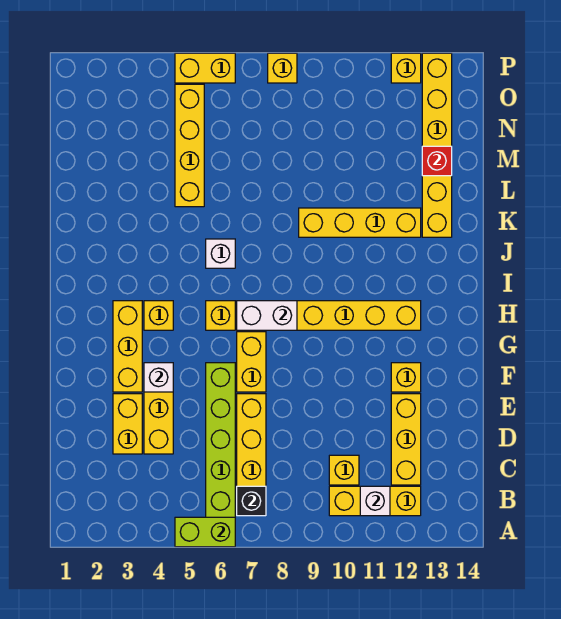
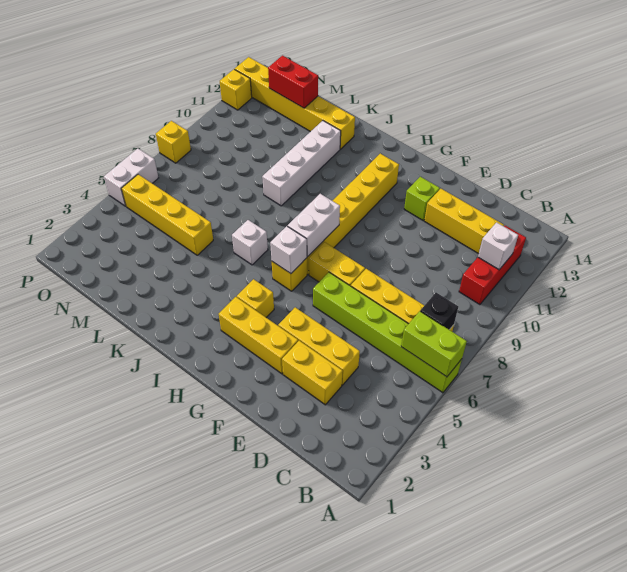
lime 1x2 brick [175,517,235,547] -> lime 1x2 brick turned to [401,311,467,377]
yellow 1x3 brick [329,486,421,516] -> red 1x3 brick [459,226,526,305]
yellow 1x1 brick [329,455,359,485] -> none
white 1x1 brick [144,363,173,392] -> white 1x1 brick moved to [270,226,307,274]
yellow 1x1 brick [391,363,421,392] -> lime 1x1 brick [404,177,440,220]
yellow 1x4 brick [299,208,421,237] -> white 1x4 brick [262,121,341,206]
red 1x1 brick [422,146,452,176] -> red 1x2 brick [268,56,318,108]
yellow 1x2 brick [175,53,235,83] -> white 1x2 brick [104,149,158,206]

